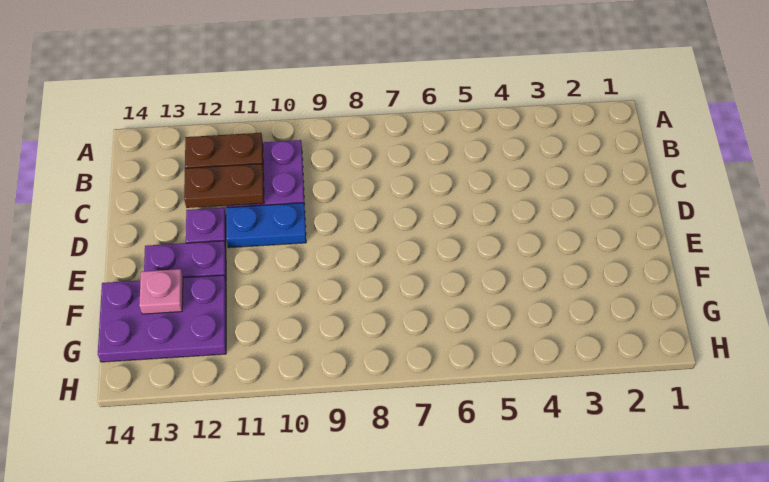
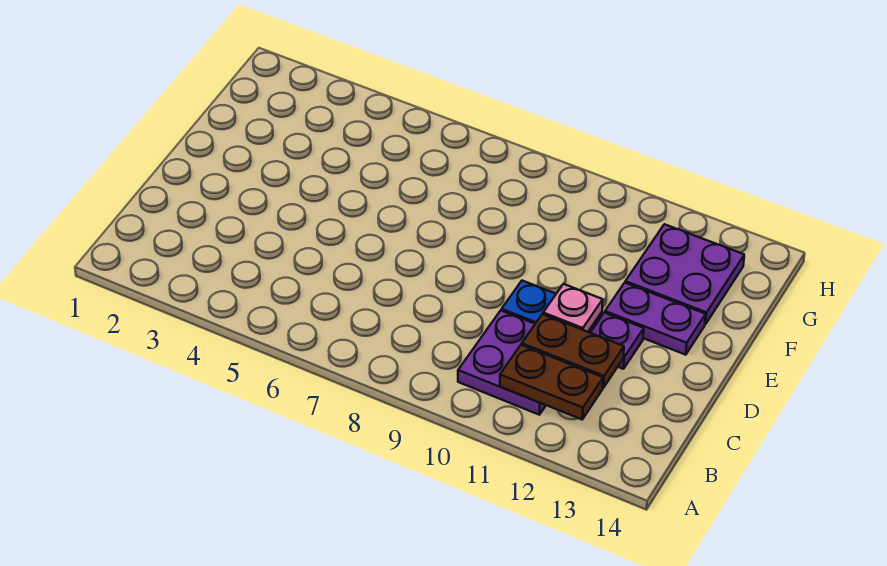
purple 2x3 plate [98,275,226,362] -> purple 2x2 plate [625,224,744,324]
pink 1x1 plate [139,269,183,314] -> pink 1x1 plate moved to [543,284,603,332]

